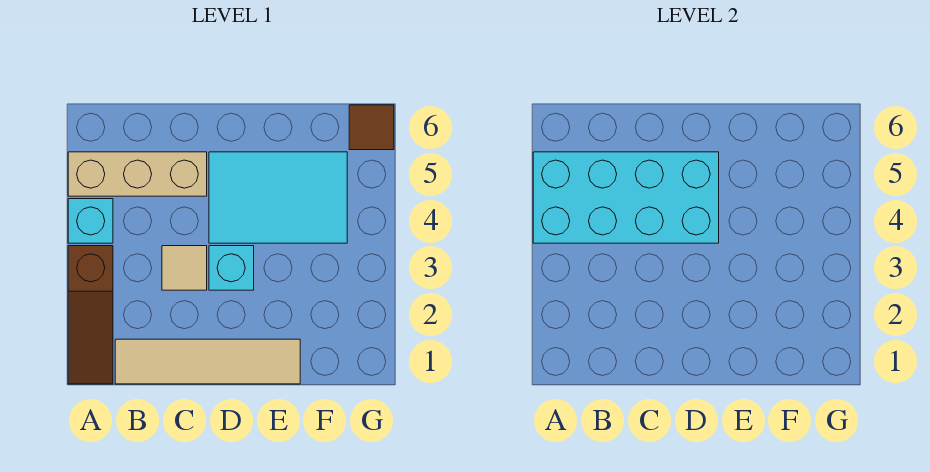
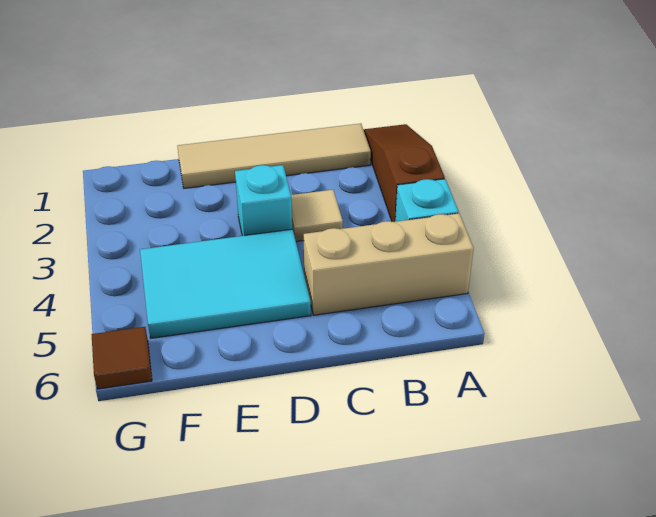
cyan 2x4 brick [533,152,719,243] -> none

